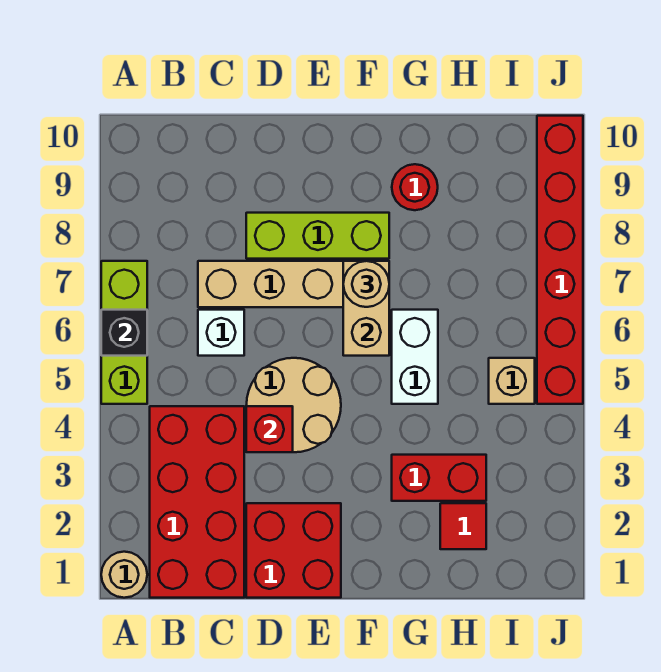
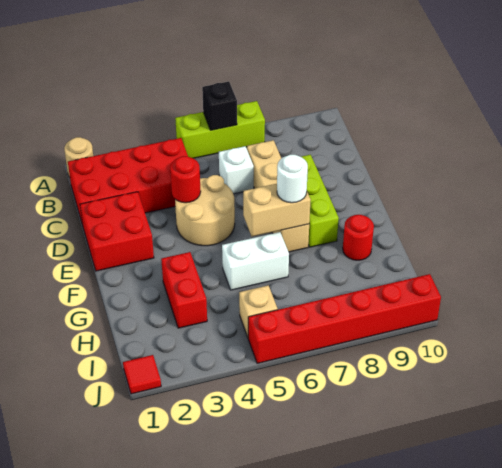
red 1x1 brick [246,406,293,452] -> red 1x1 round brick [170,156,201,203]
tan 1x1 round brick [343,261,389,307] -> white 1x1 round brick [277,155,308,203]
red 1x1 tile [440,503,486,549] -> red 1x1 tile moved to [123,355,161,394]

